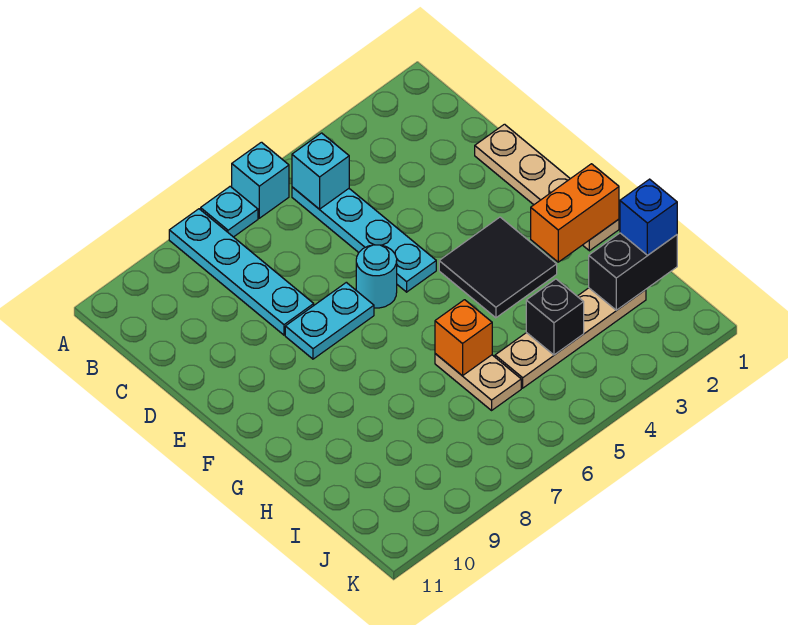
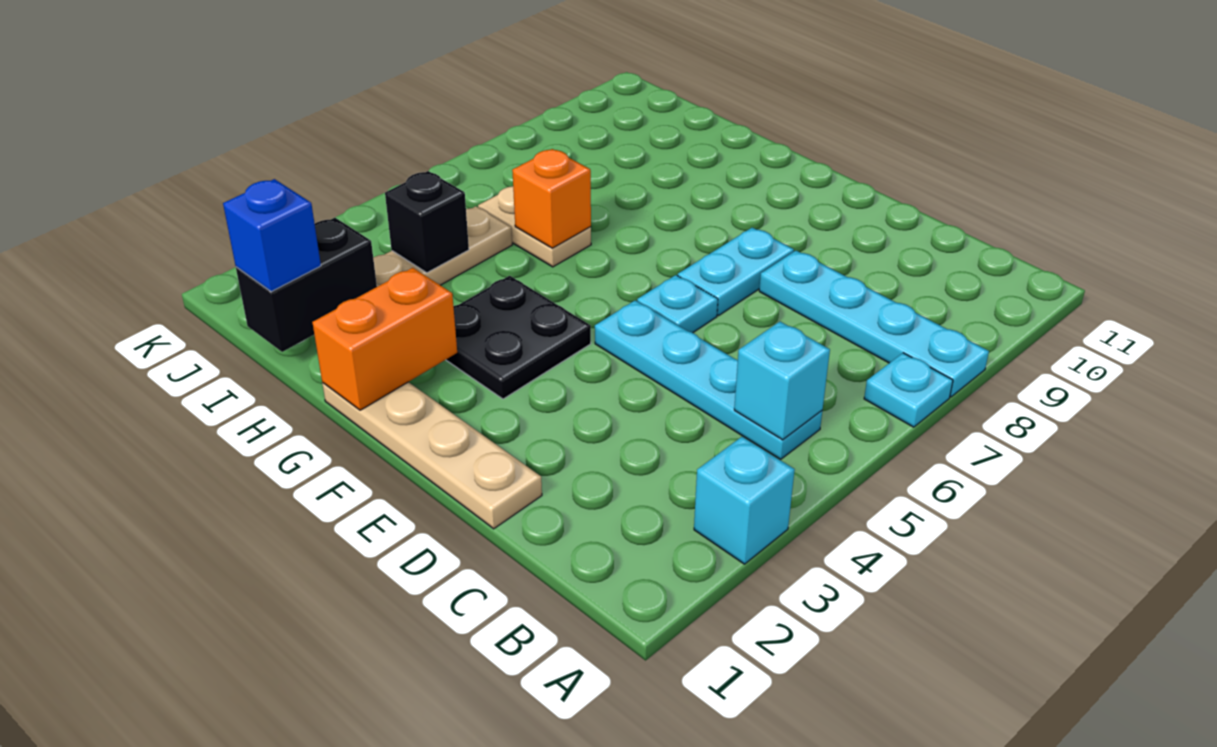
cyan 1x1 brick [232,142,289,218] -> cyan 1x1 brick moved to [694,437,795,564]
cyan 1x1 round brick [356,245,397,308] -> cyan 1x1 plate [637,275,718,333]
black 2x2 tile [439,217,557,318] -> black 2x2 plate [446,276,591,399]

